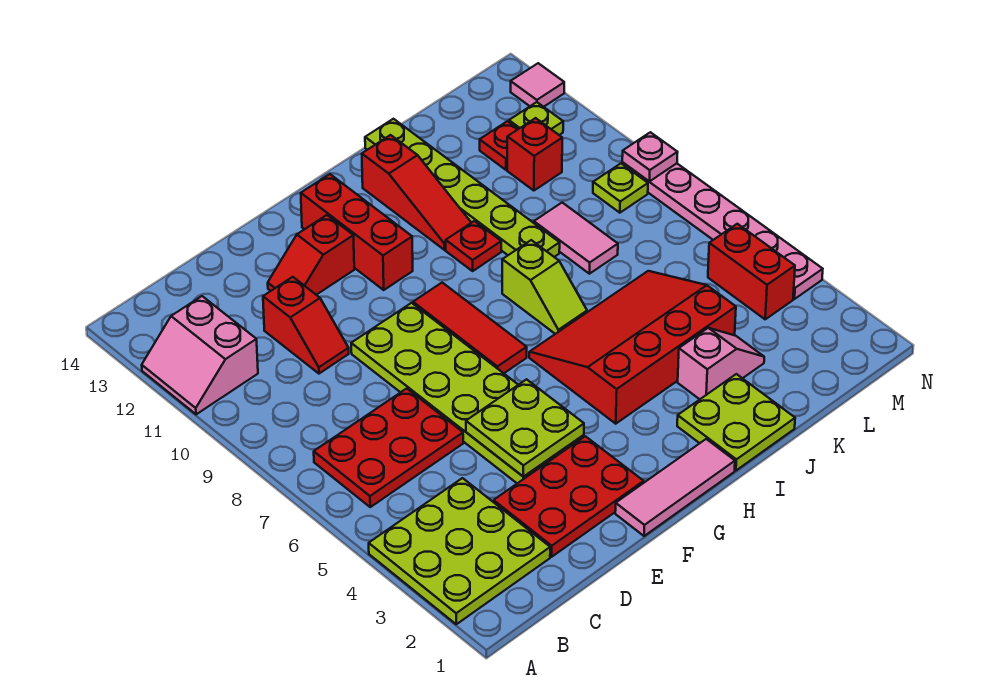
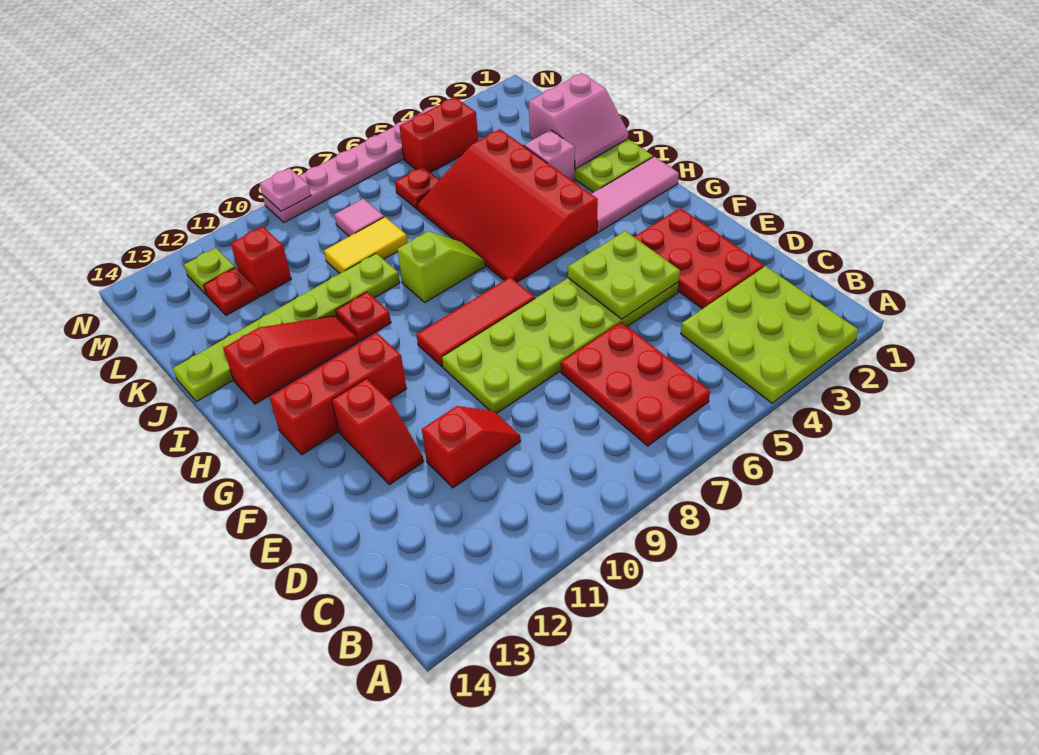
pink 2x2 slope [142,296,258,414] -> pink 2x2 slope moved to [529,73,628,169]
pink 1x3 tile [615,439,735,536] -> pink 1x3 tile turned to [592,157,679,232]
pink 1x2 tile [534,203,618,274] -> yellow 1x2 tile [324,217,407,273]
none -> red 1x1 plate [395,167,439,209]
lime 1x1 plate [593,164,648,213] -> none
pink 1x1 tile [511,63,564,107] -> pink 1x1 tile moved to [334,199,384,236]

